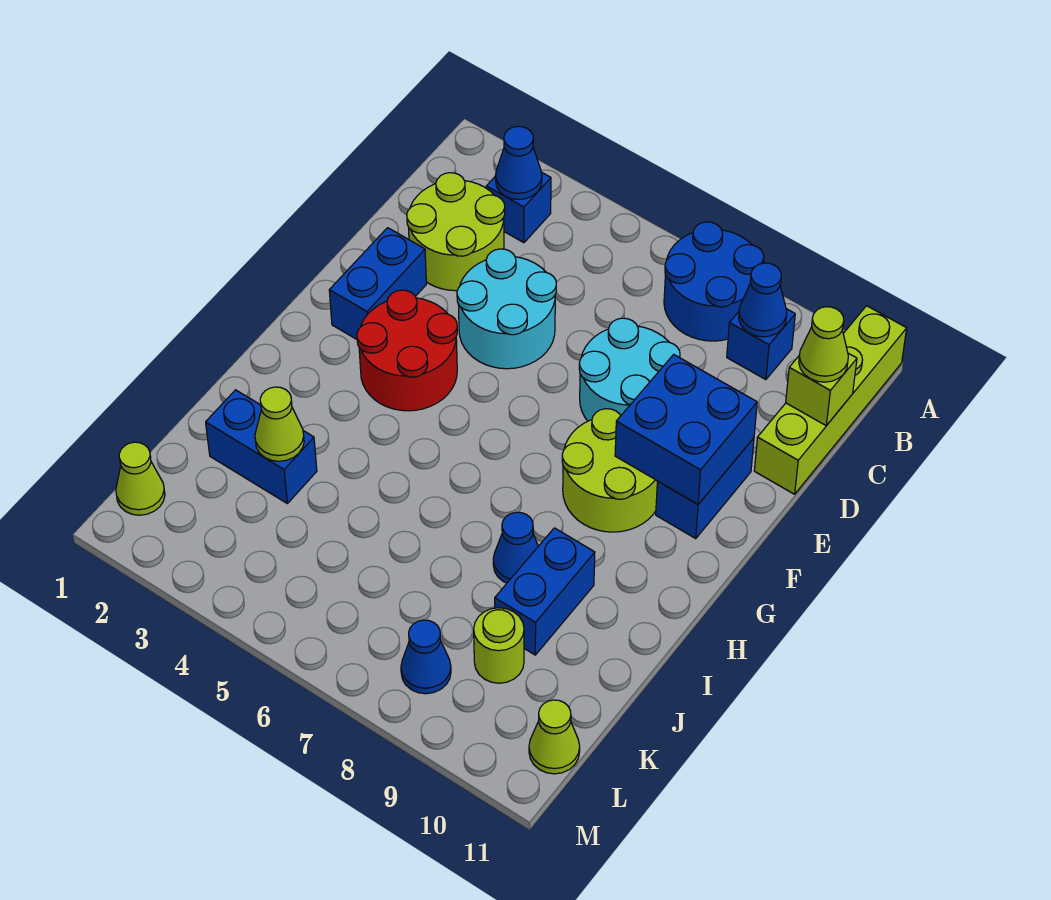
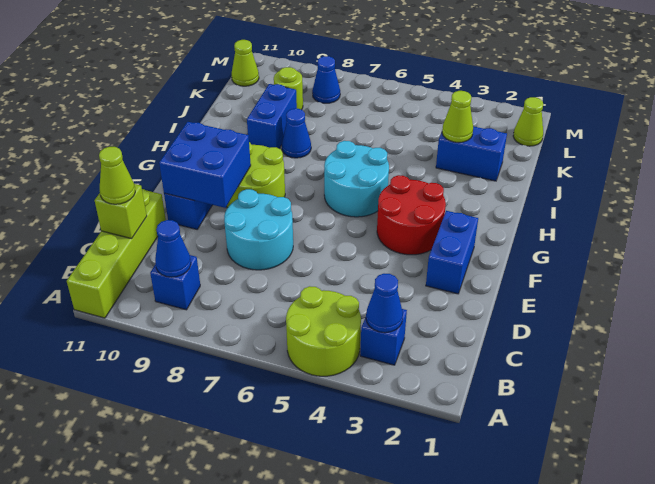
blue 2x2 round brick [664,222,764,341] -> none
lime 2x2 round brick [407,173,505,291] -> lime 2x2 round brick moved to [286,286,361,376]
cyan 2x2 round brick [457,249,556,369] -> cyan 2x2 round brick moved to [324,141,389,217]

